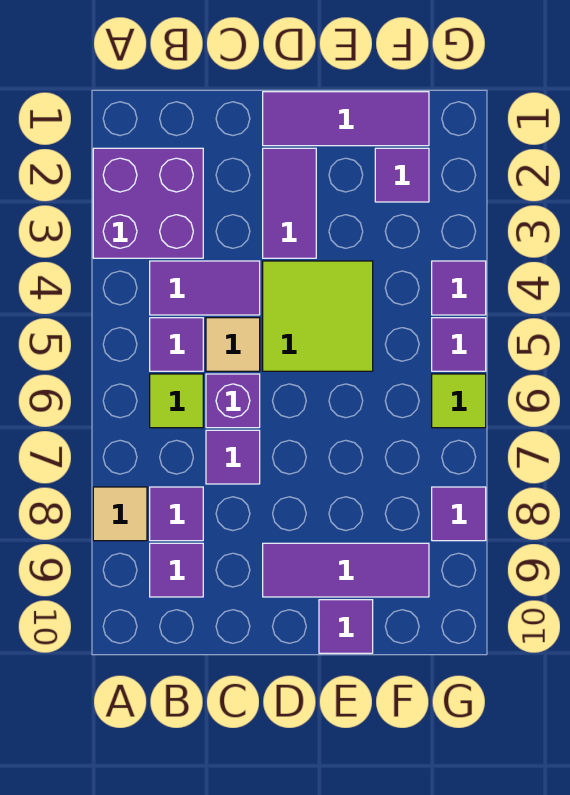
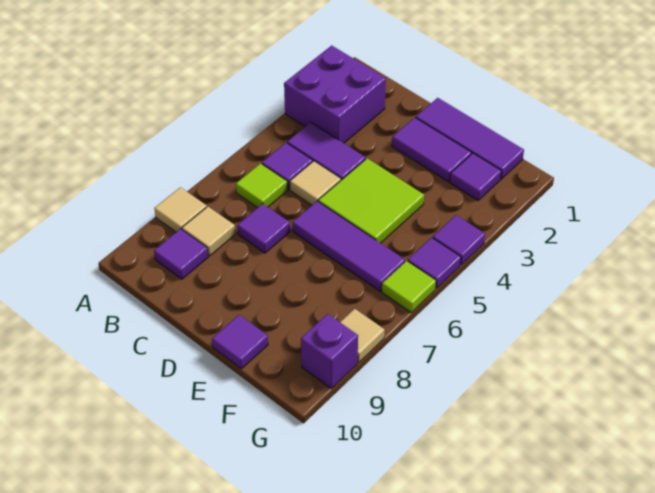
purple 1x1 tile [150,487,203,541] -> tan 1x1 tile [182,207,235,256]
purple 1x1 brick [206,374,260,428] -> purple 1x1 brick moved to [301,314,358,388]
purple 1x2 tile [263,148,316,258] -> purple 1x2 tile turned to [392,117,471,182]
purple 1x3 tile [263,543,429,597] -> purple 1x3 tile moved to [292,201,405,291]
purple 1x1 tile [432,487,486,541] -> tan 1x1 tile [340,309,384,362]

